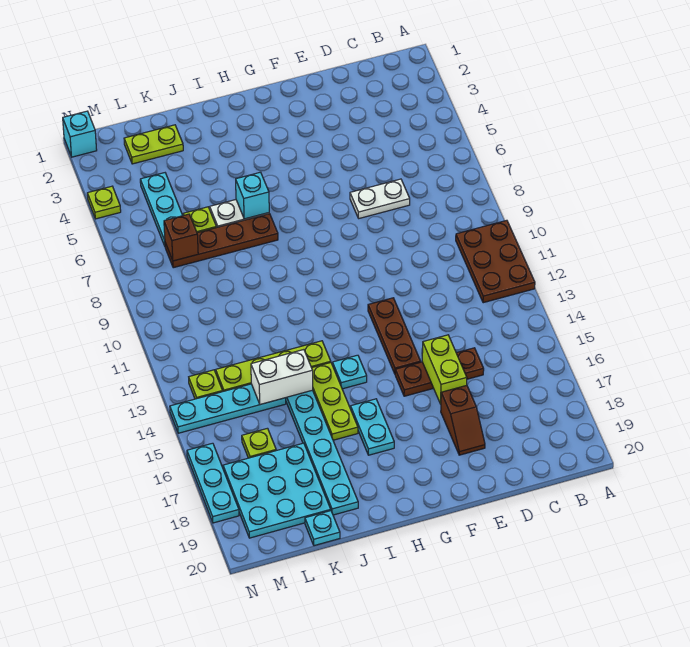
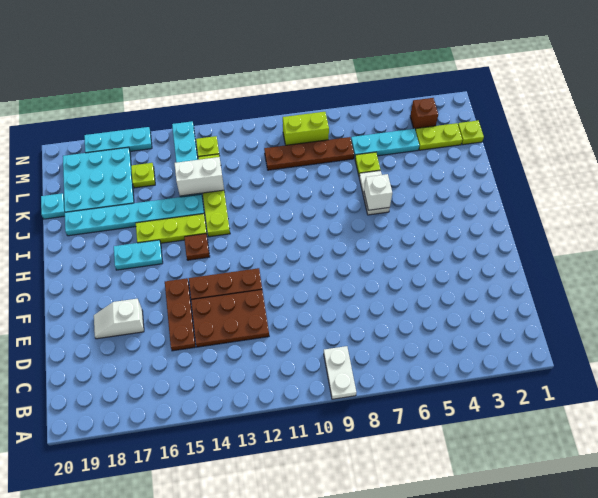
brown 2x3 plate [456,220,535,303] -> brown 2x3 plate moved to [191,290,269,347]
white 1x2 plate [350,179,410,218] -> white 1x2 plate moved to [324,346,356,399]
lime 1x2 brick [422,335,467,404] -> lime 1x2 brick moved to [283,112,329,145]
brown 1x2 slope [441,385,485,455] -> white 1x2 slope [94,298,144,339]
cyan 1x1 plate [333,355,367,389] -> brown 1x1 plate [184,234,210,260]
cyan 1x1 brick [236,172,269,219] -> white 1x1 brick [364,174,392,210]
brown 1x4 plate [165,214,278,268] -> brown 1x4 plate turned to [264,137,354,170]
white 1x2 brick [251,350,313,405] -> white 1x2 brick turned to [174,157,224,196]
lime 1x2 plate [124,125,183,164] -> lime 1x2 plate turned to [415,123,462,150]
brown 1x1 brick [164,214,198,261] -> brown 1x1 brick moved to [410,98,438,130]
cyan 1x1 brick [63,111,97,157] -> none
lime 1x1 plate [87,186,121,219] -> lime 1x1 plate moved to [458,121,484,145]

